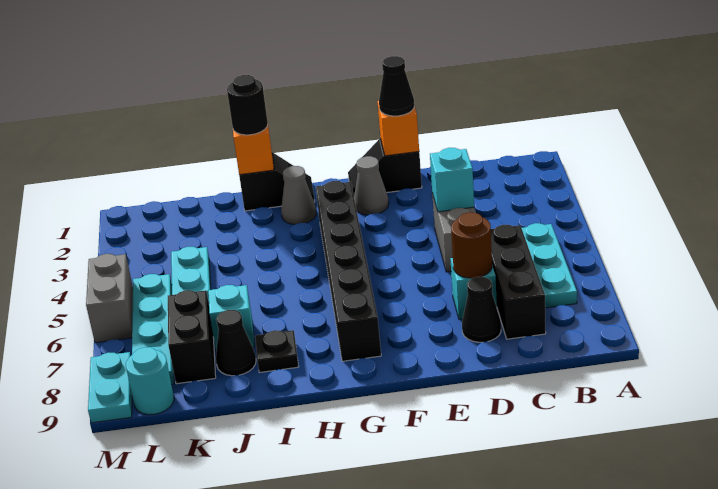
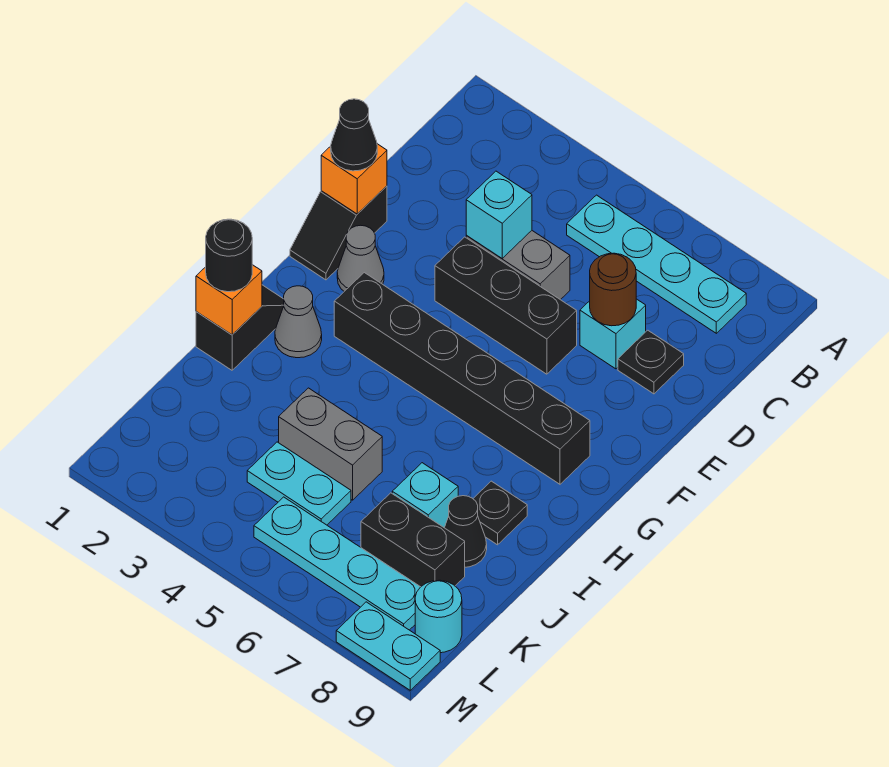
cyan 1x3 plate [522,223,577,308] -> cyan 1x4 plate [567,195,746,333]
black 1x3 brick [491,225,546,339] -> black 1x3 brick moved to [435,237,577,374]
black 1x1 cone [462,277,501,342] -> black 1x1 plate [618,330,684,394]
grey 1x2 brick [86,254,133,343] -> grey 1x2 brick moved to [279,388,382,500]

